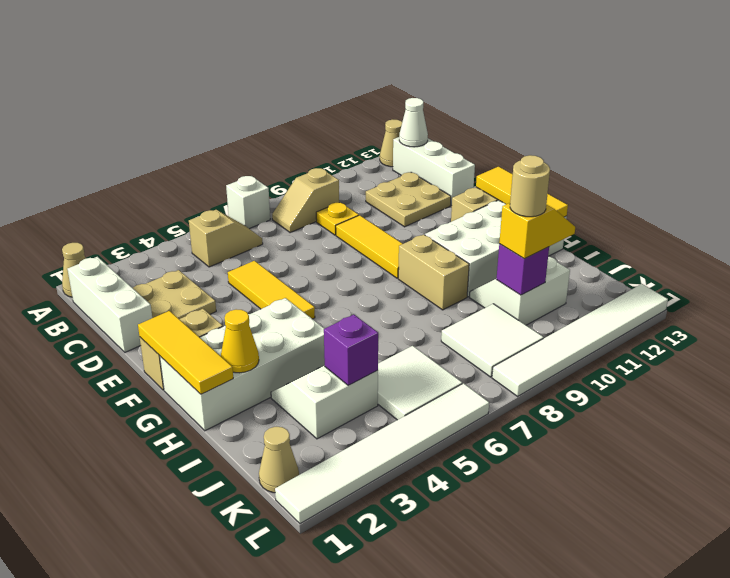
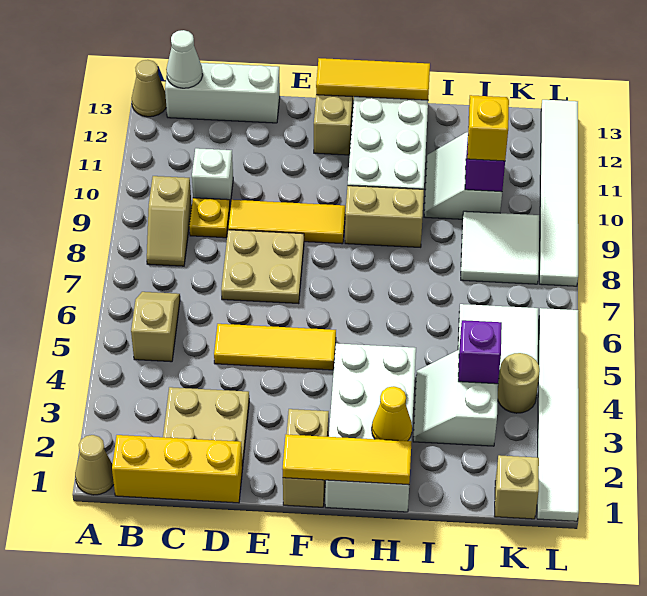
white 1x1 brick [226,176,270,229] -> white 1x1 brick moved to [192,148,233,204]
white 1x3 brick [67,257,152,352] -> yellow 1x3 brick [112,435,243,503]
tan 2x2 plate [366,172,451,227] -> tan 2x2 plate moved to [221,230,304,304]
tan 1x1 round brick [510,155,550,217] -> tan 1x1 round brick moved to [498,353,540,413]
tan 1x1 cone [259,427,299,493] -> tan 1x1 brick [495,455,539,519]

